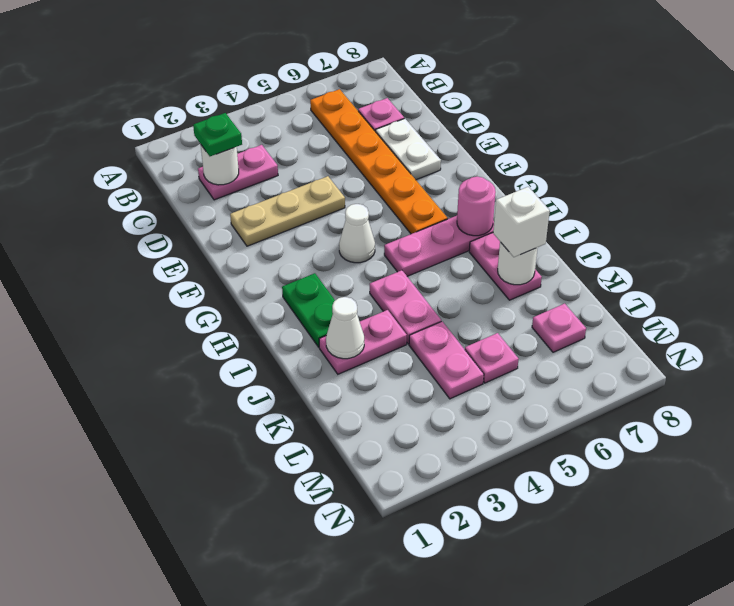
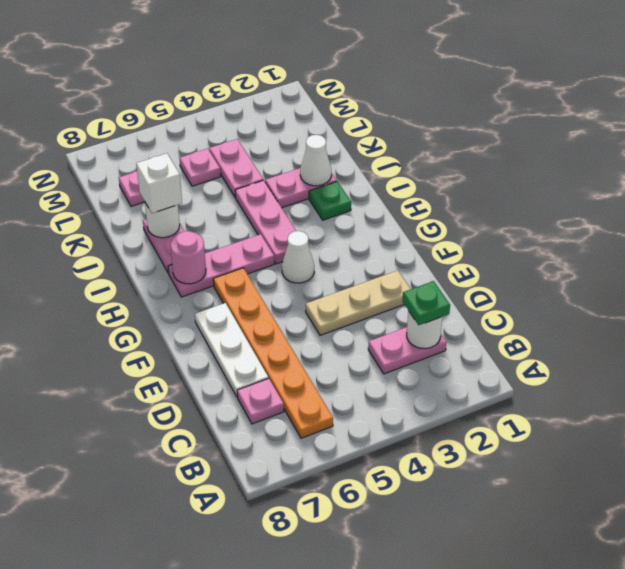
white 1x2 plate [376,118,441,180] -> white 1x3 plate [195,303,268,397]
green 1x2 plate [282,273,335,347] -> green 1x1 plate [309,182,351,220]
pink 1x2 plate [370,270,441,344] -> pink 1x3 plate [235,180,296,264]

